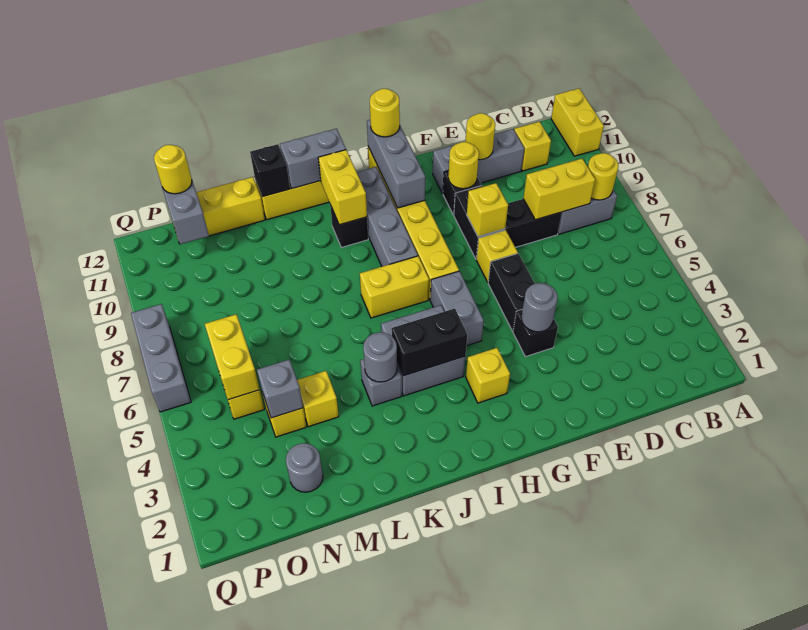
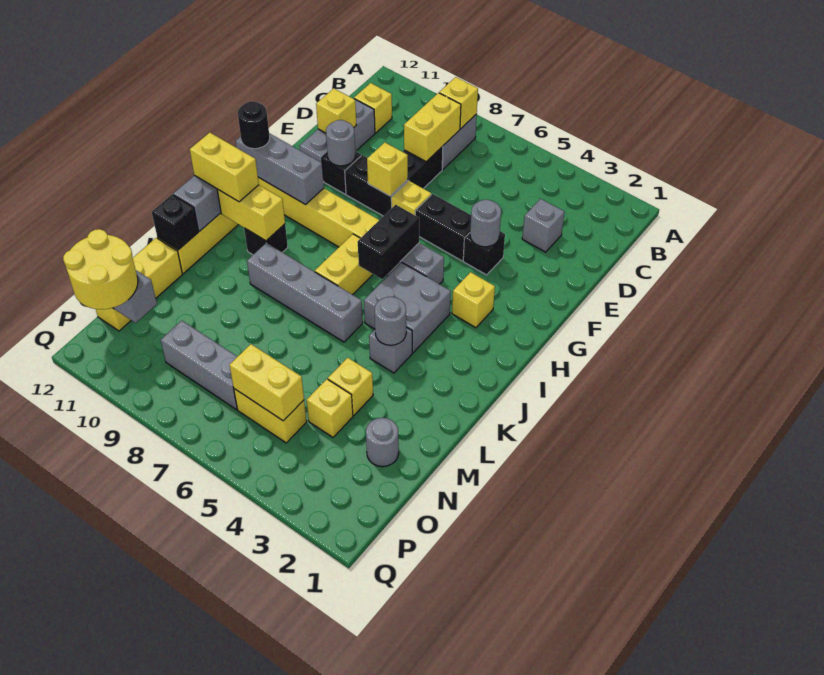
yellow 1x2 brick [551,89,604,156] -> yellow 1x2 brick moved to [190,133,259,202]
yellow 1x1 round brick [588,153,618,200] -> yellow 1x1 brick [439,77,478,129]
yellow 1x1 round brick [465,113,495,160] -> yellow 1x1 brick [316,88,356,133]
yellow 1x1 round brick [448,142,479,189] -> grey 1x1 round brick [326,120,355,166]
yellow 1x1 round brick [370,89,400,137] -> black 1x1 round brick [238,101,270,149]
black 1x2 brick [392,309,467,376] -> black 1x2 brick moved to [358,205,419,279]
grey 1x4 brick [357,167,418,266] -> grey 1x4 brick moved to [247,243,363,342]
grey 1x1 brick [257,360,303,418] -> grey 1x1 brick moved to [522,199,565,252]
yellow 1x1 round brick [154,145,192,194] -> yellow 2x2 round brick [63,229,138,309]
grey 1x3 brick [131,304,191,412] -> grey 1x3 brick moved to [161,320,237,409]

